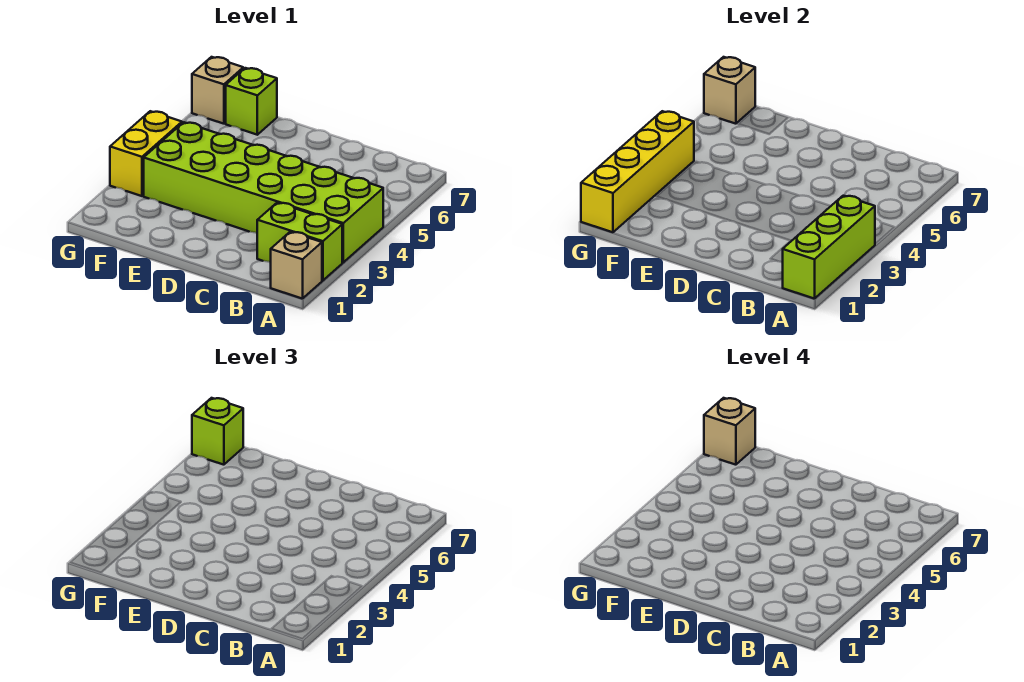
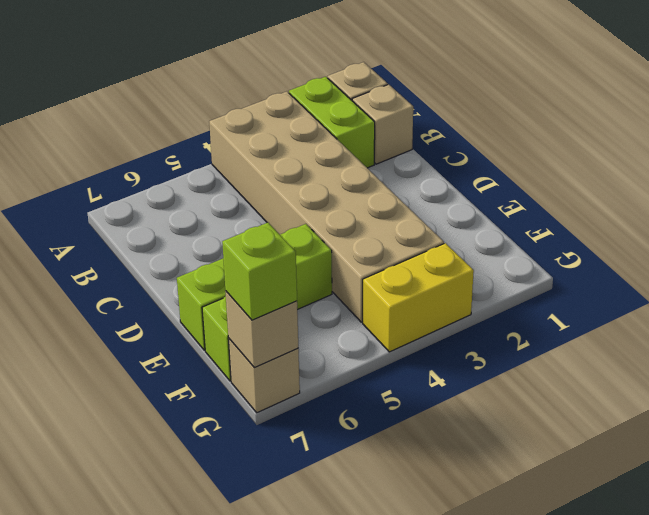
lime 1x3 brick [783,196,875,299] -> lime 1x3 brick moved to [177,224,332,350]
lime 2x6 brick [144,122,383,262] -> tan 2x6 brick [209,91,444,322]
yellow 1x4 brick [581,111,694,232] -> none
tan 1x1 brick [704,398,755,465] -> tan 1x1 brick moved to [352,84,413,164]

